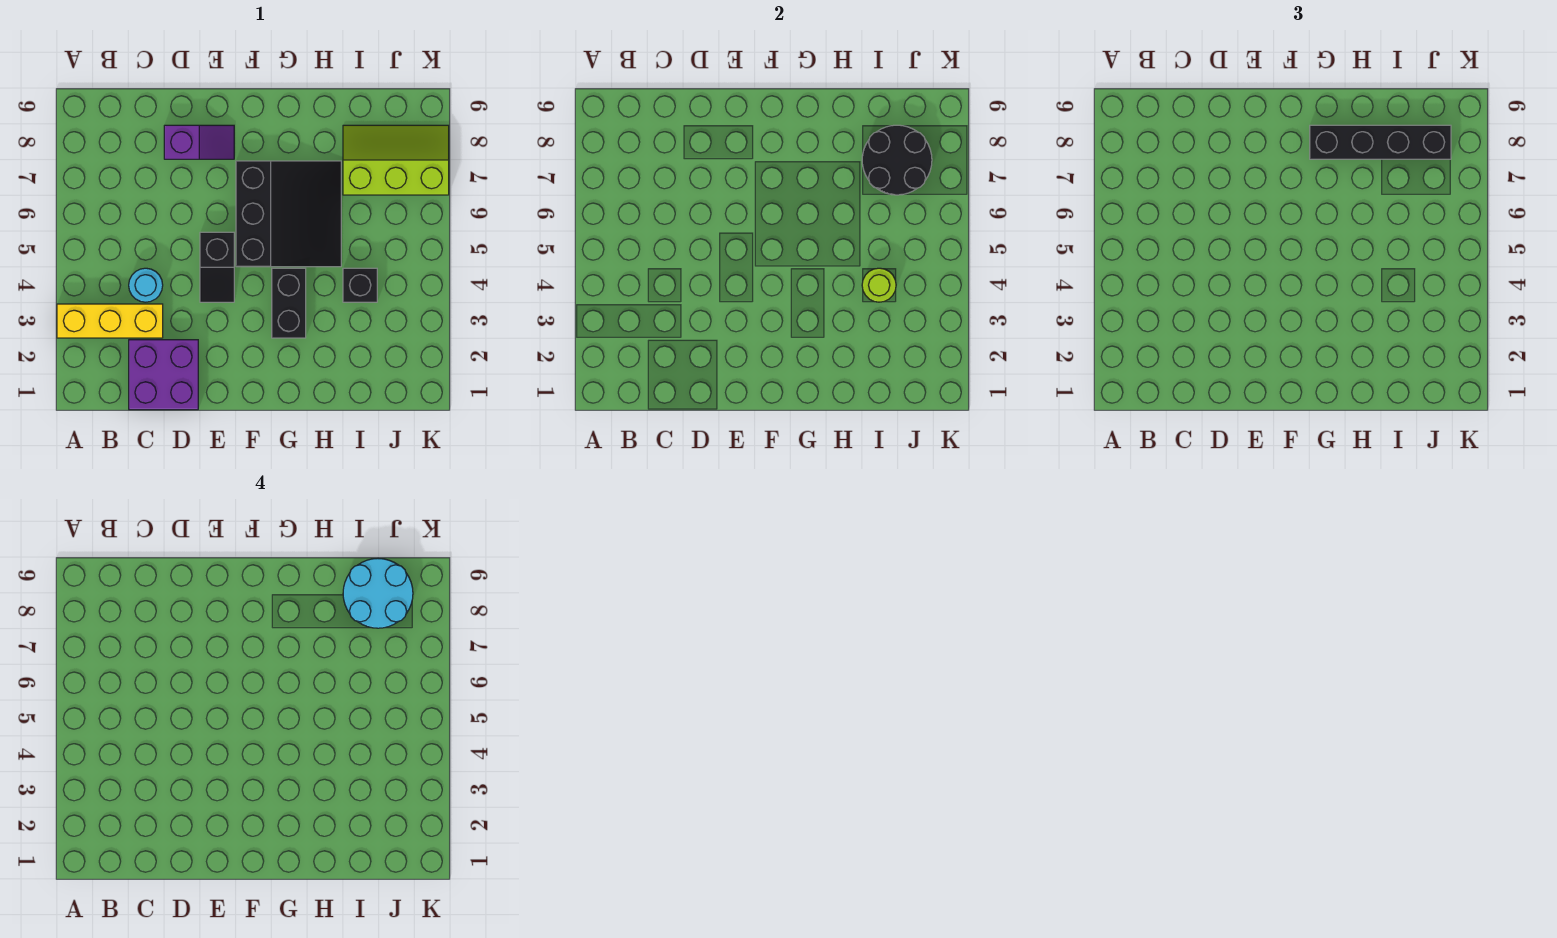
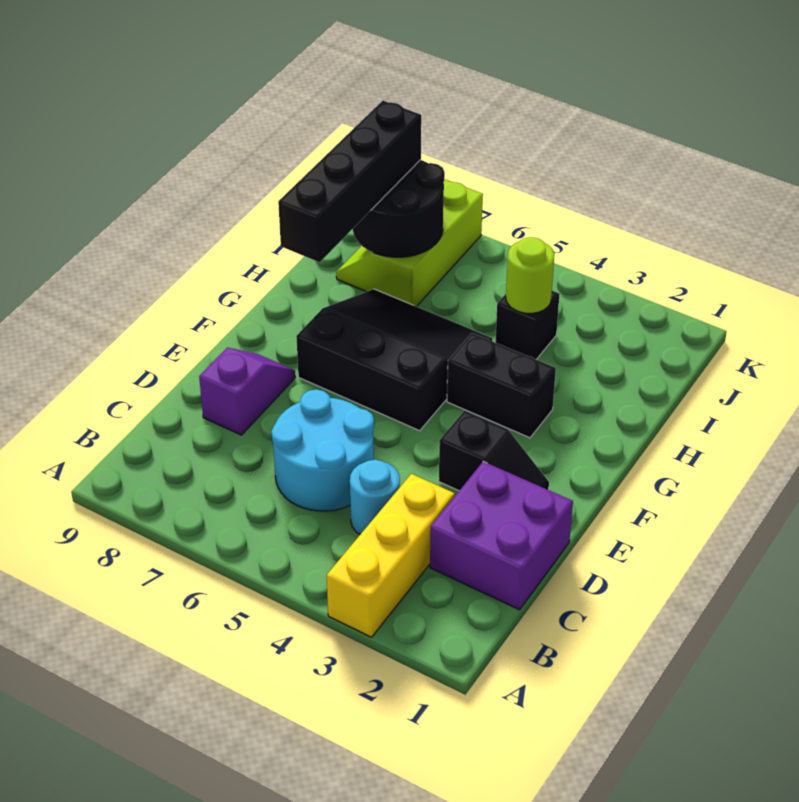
black 1x2 slope [200,232,234,302] -> black 1x2 slope moved to [439,410,549,491]
cyan 2x2 round brick [343,559,413,628] -> cyan 2x2 round brick moved to [271,389,374,511]

